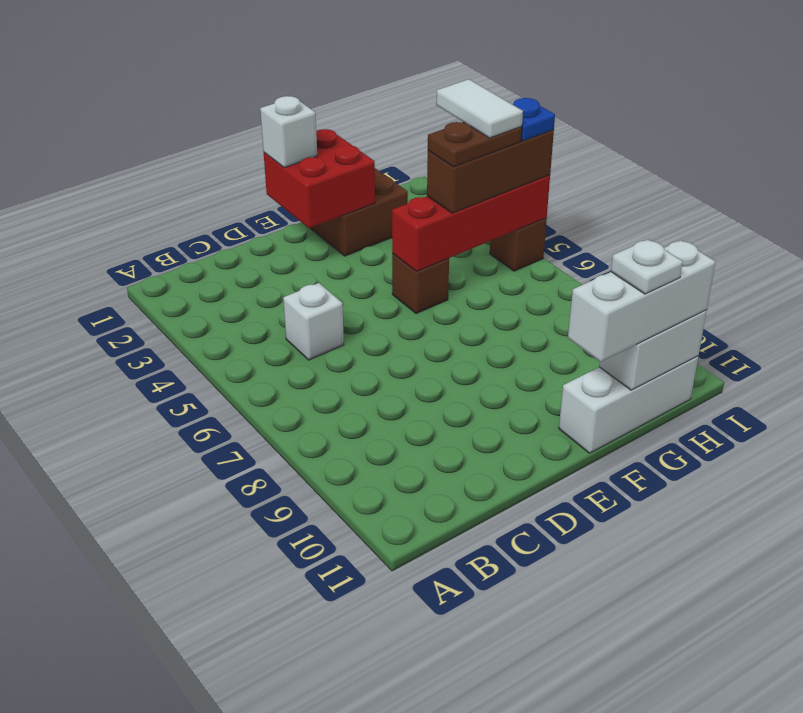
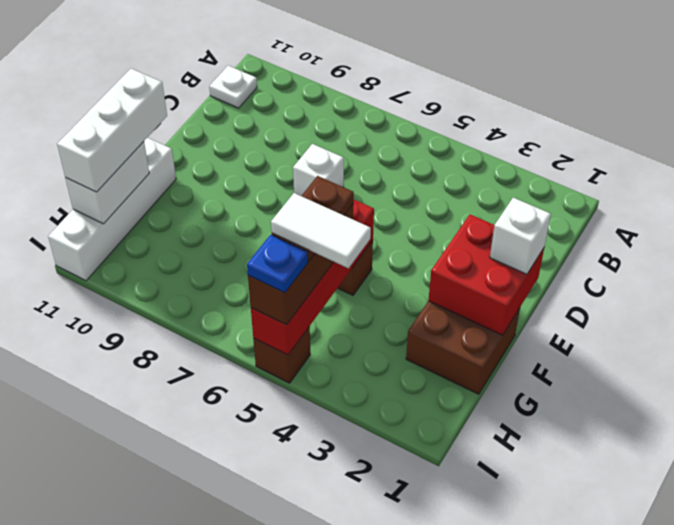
white 1x1 brick [283,283,344,360] -> white 1x1 brick moved to [293,144,344,196]
white 1x3 brick [559,356,698,453] -> white 1x4 brick [48,138,176,281]
white 1x1 plate [611,240,683,294] -> white 1x1 plate moved to [209,66,257,108]

